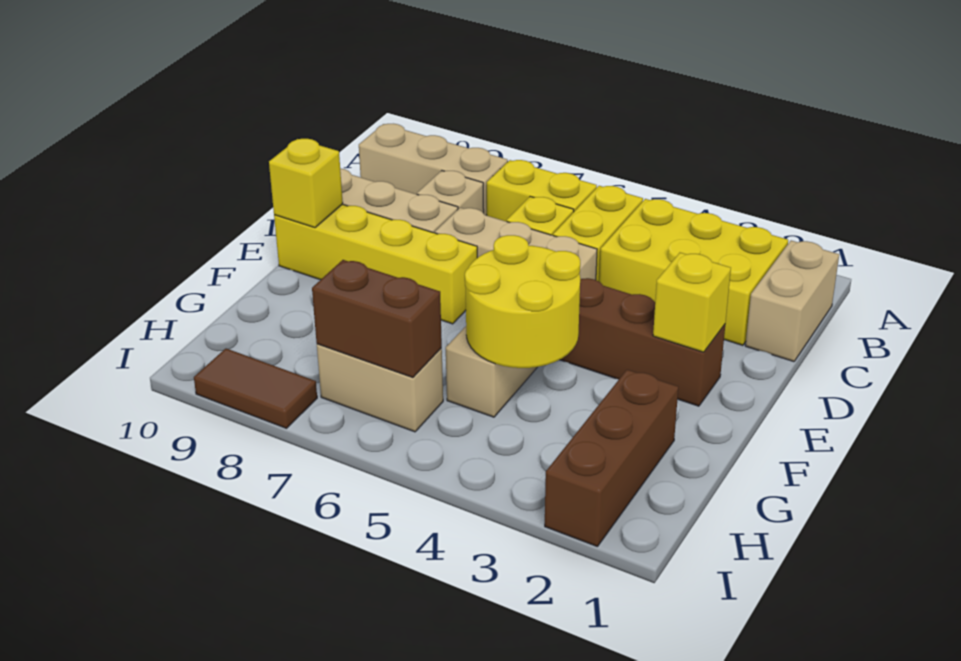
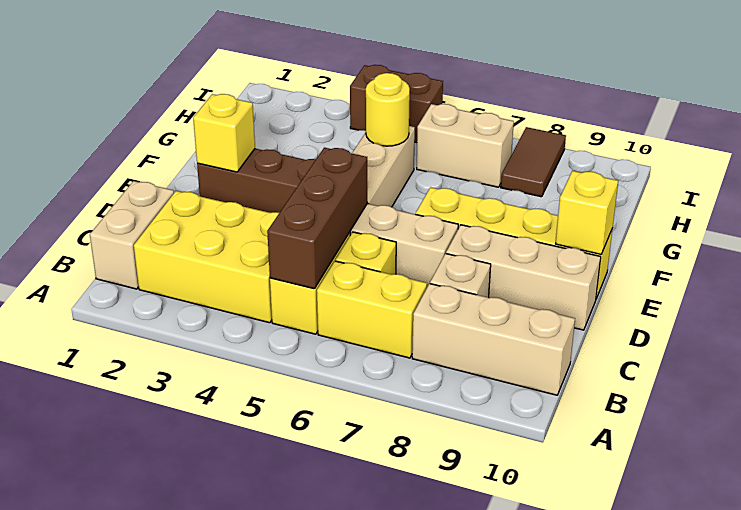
yellow 2x2 round brick [465,235,580,368] -> yellow 1x1 round brick [366,73,410,146]
brown 1x3 brick [545,370,678,547] -> brown 1x3 brick moved to [267,148,368,289]
brown 1x2 brick [312,260,442,378] -> brown 1x2 brick moved to [350,65,443,143]
brown 1x2 tile [194,349,317,428] -> brown 1x2 tile turned to [501,127,566,197]

